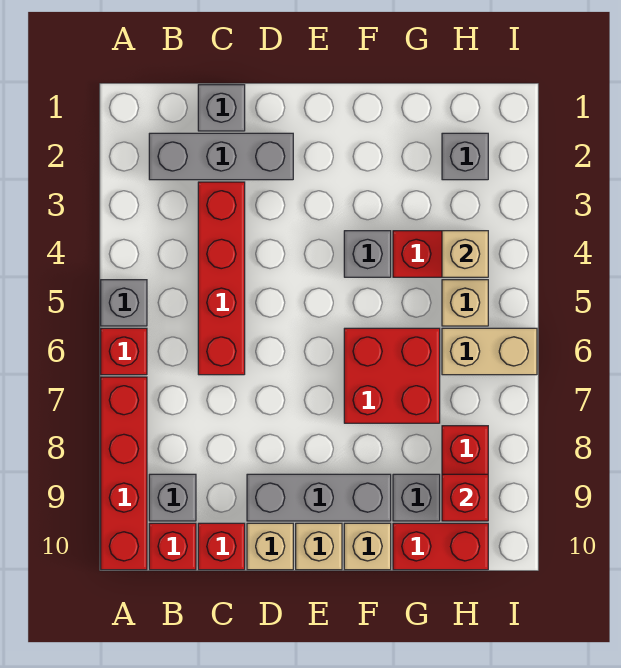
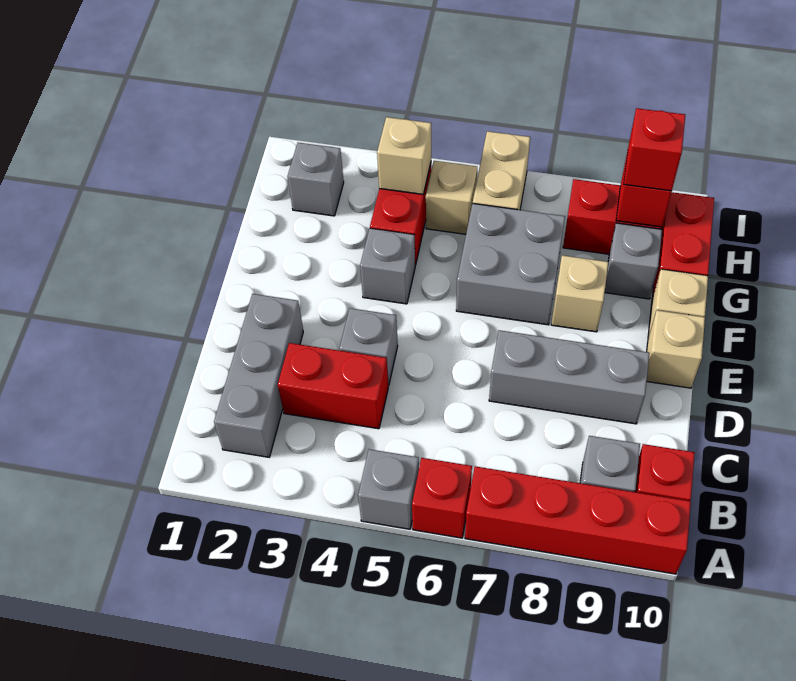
grey 1x1 brick [198,85,245,131] -> grey 1x1 brick moved to [339,308,398,386]
red 1x4 brick [198,182,245,375] -> red 1x2 brick [278,343,388,429]
red 1x1 brick [198,523,245,570] -> red 1x1 brick moved to [624,108,685,191]
grey 1x3 brick [247,474,391,521] -> grey 1x3 brick turned to [489,330,649,424]
tan 1x1 brick [247,523,293,570] -> tan 1x1 brick moved to [551,255,608,332]
red 2x2 brick [344,328,440,423] -> grey 2x2 brick [456,203,565,325]

